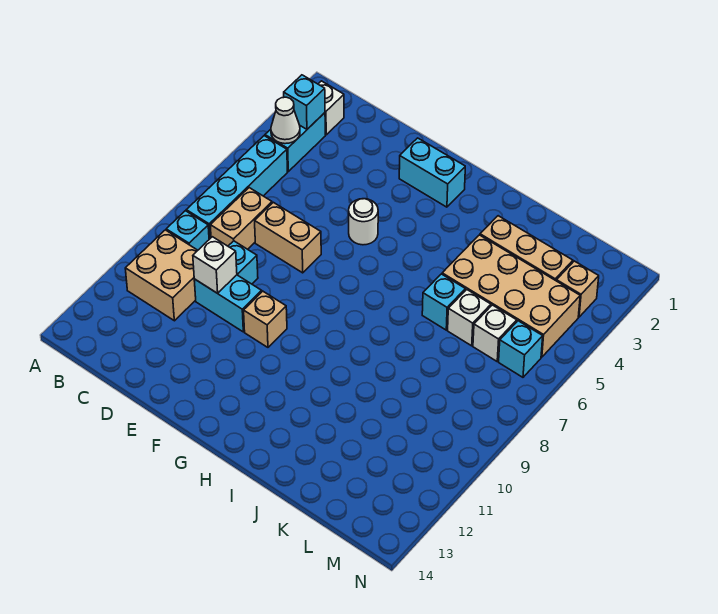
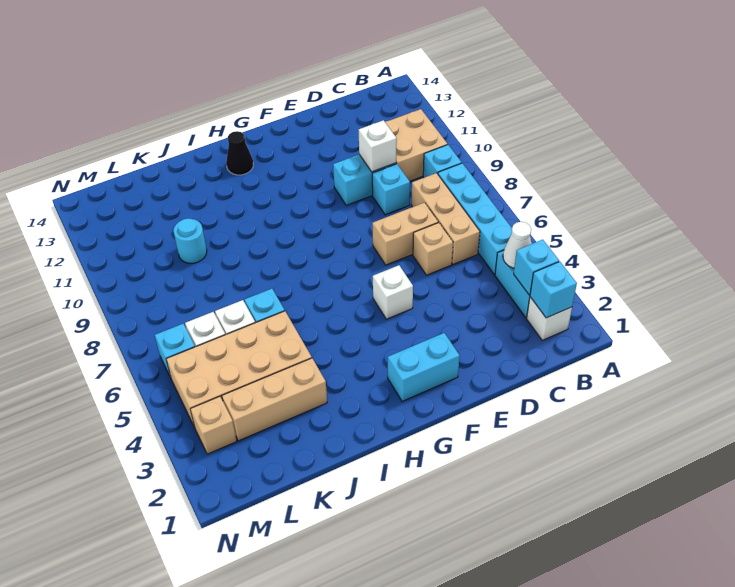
none -> cyan 1x1 brick [530,262,577,318]
tan 1x2 brick [210,188,272,249] -> tan 1x3 brick [411,173,480,264]
white 1x1 round brick [349,199,378,245] -> white 1x1 brick [373,265,413,319]
tan 1x1 brick [244,291,287,347] -> tan 1x1 brick moved to [413,223,453,275]
none -> black 1x1 cone [226,131,253,175]
none -> cyan 1x1 round brick [173,218,207,263]

